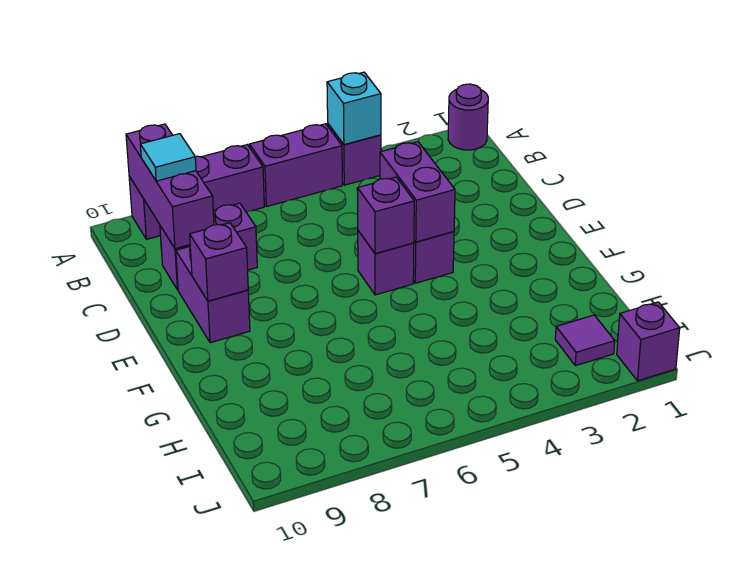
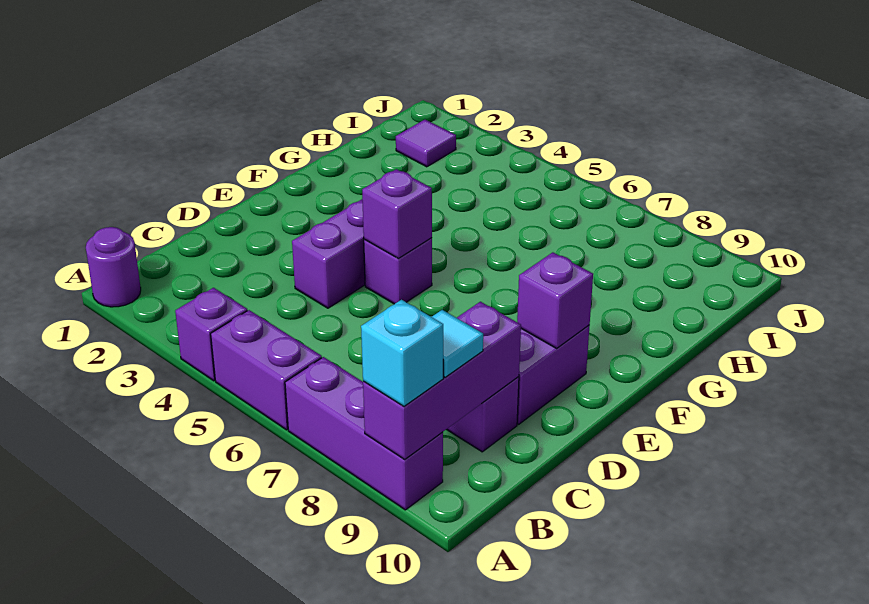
cyan 1x1 brick [327,72,381,145] -> cyan 1x1 brick moved to [361,300,443,406]
purple 1x2 brick [380,142,455,242] -> none
purple 1x1 brick [617,302,680,381] -> none

